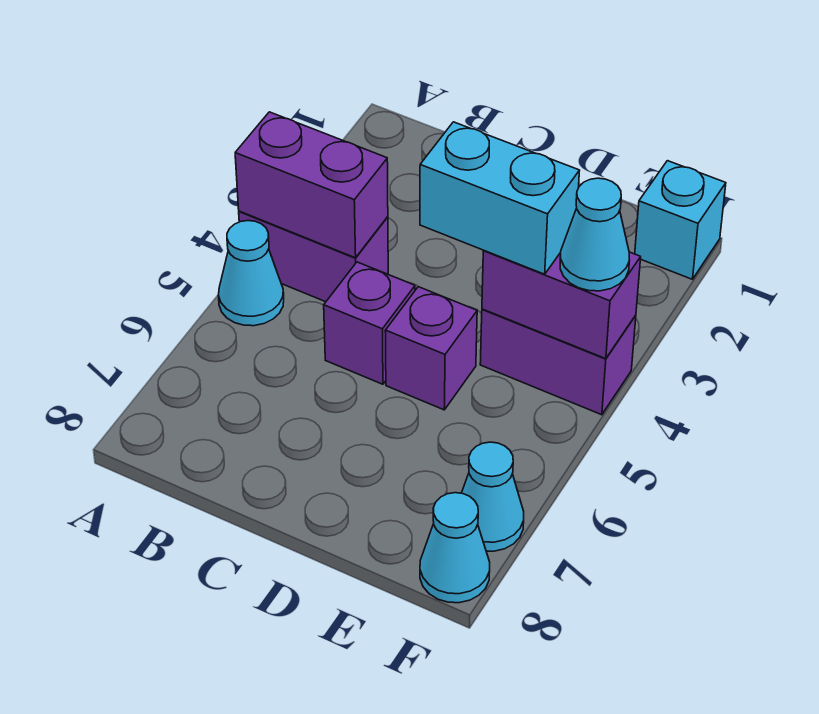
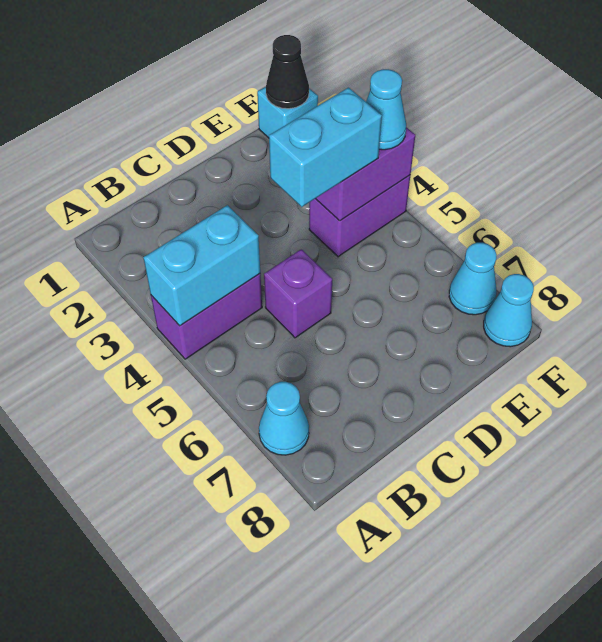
purple 1x2 brick [235,112,388,258] -> cyan 1x2 brick [143,205,260,326]
cyan 1x1 cone [219,221,284,326] -> cyan 1x1 cone moved to [259,382,309,455]
purple 1x1 brick [385,287,477,410] -> none
none -> black 1x1 cone [266,35,309,109]

